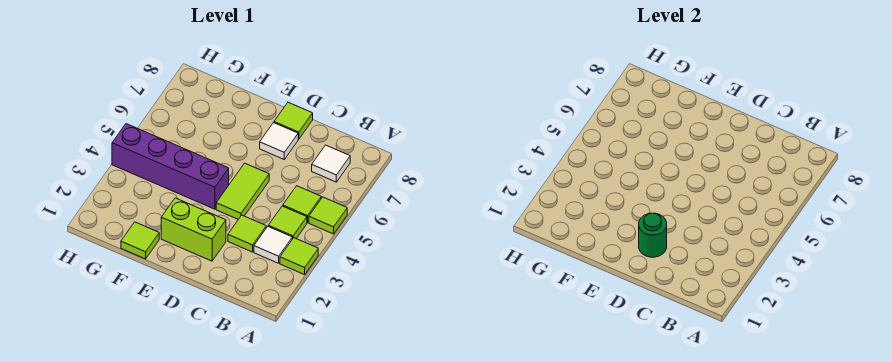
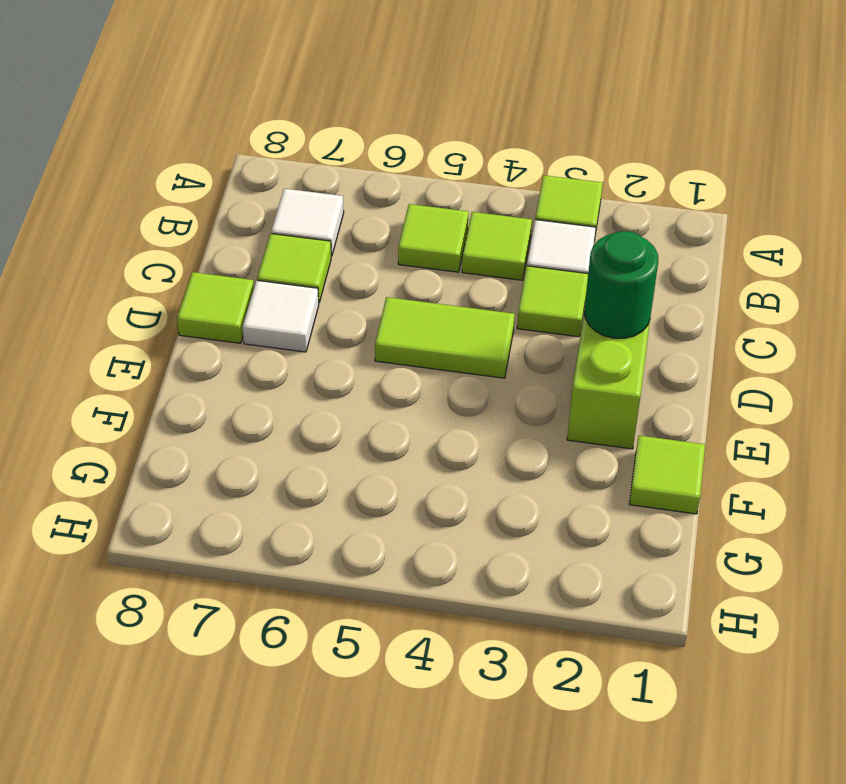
lime 1x1 tile [309,197,347,234] -> lime 1x1 tile moved to [257,234,331,302]
purple 1x4 brick [112,124,229,209] -> none

